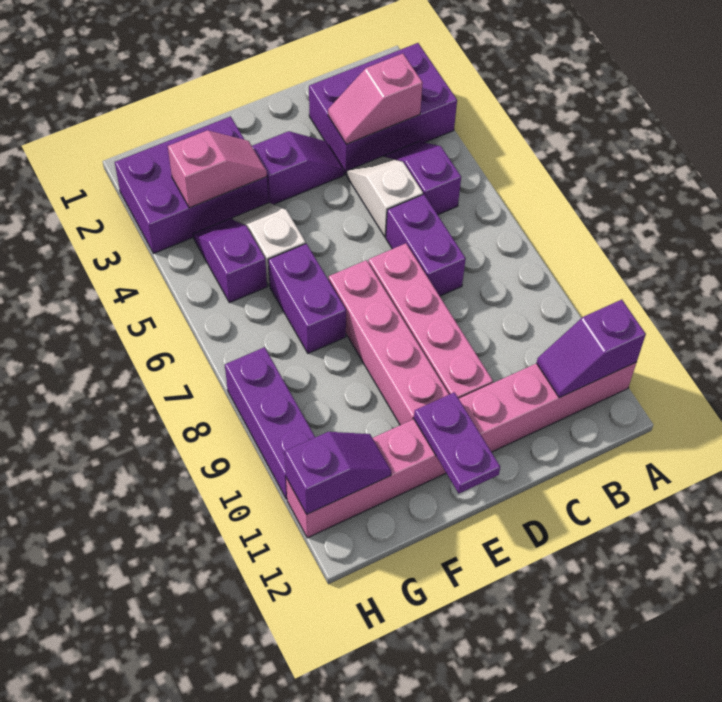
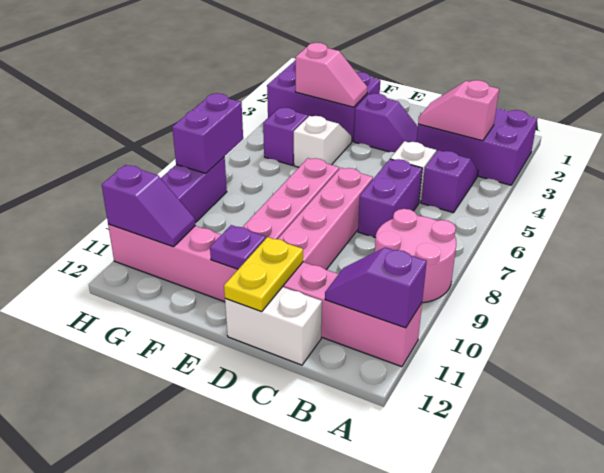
none -> pink 2x2 round brick [375,209,456,303]
none -> white 1x2 brick [225,287,322,365]
none -> yellow 1x2 plate [224,237,303,312]
purple 1x2 plate [414,392,500,493] -> purple 1x1 plate [210,225,266,269]
purple 1x2 brick [268,244,346,353] -> purple 1x2 brick moved to [172,93,243,173]

